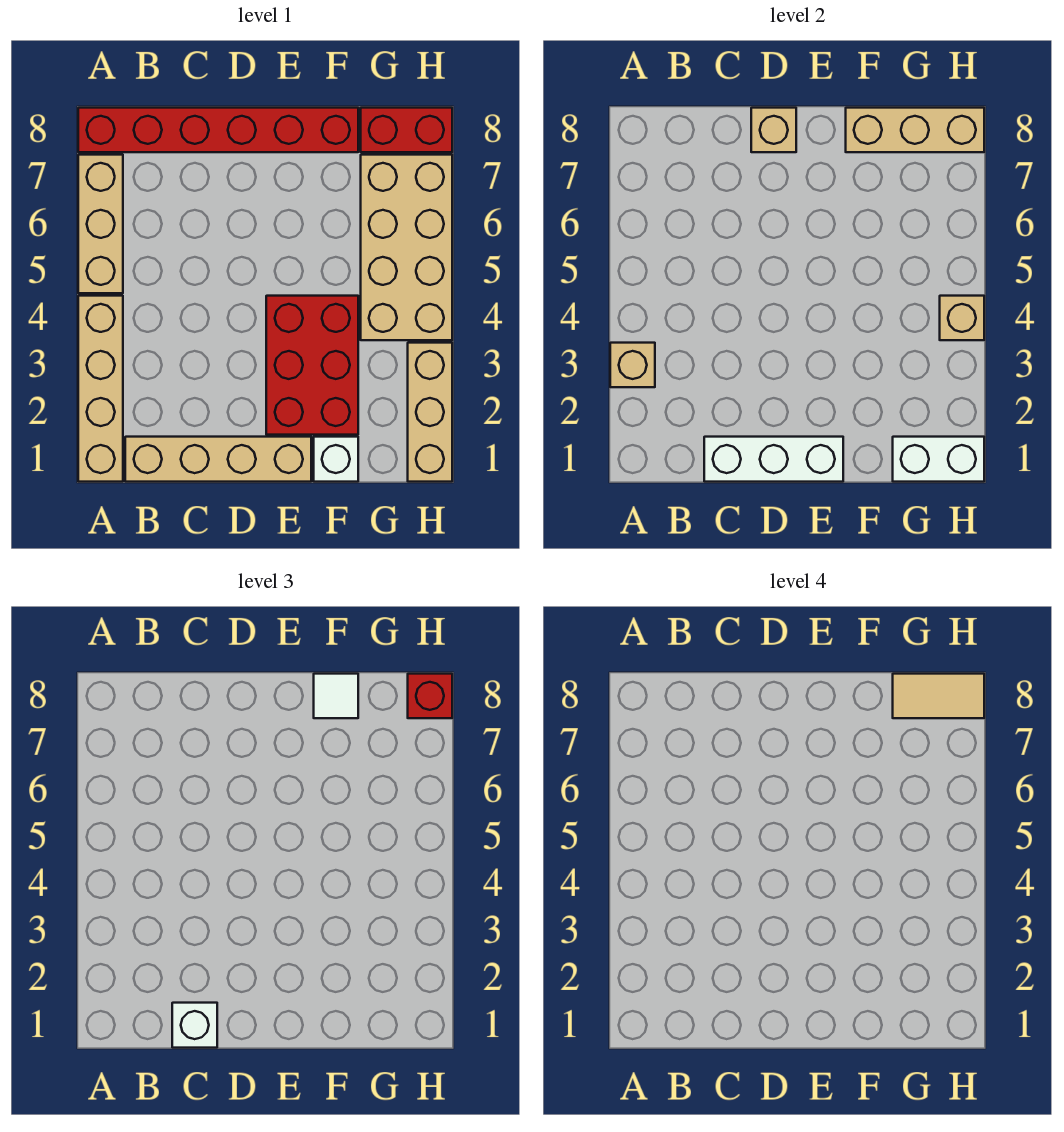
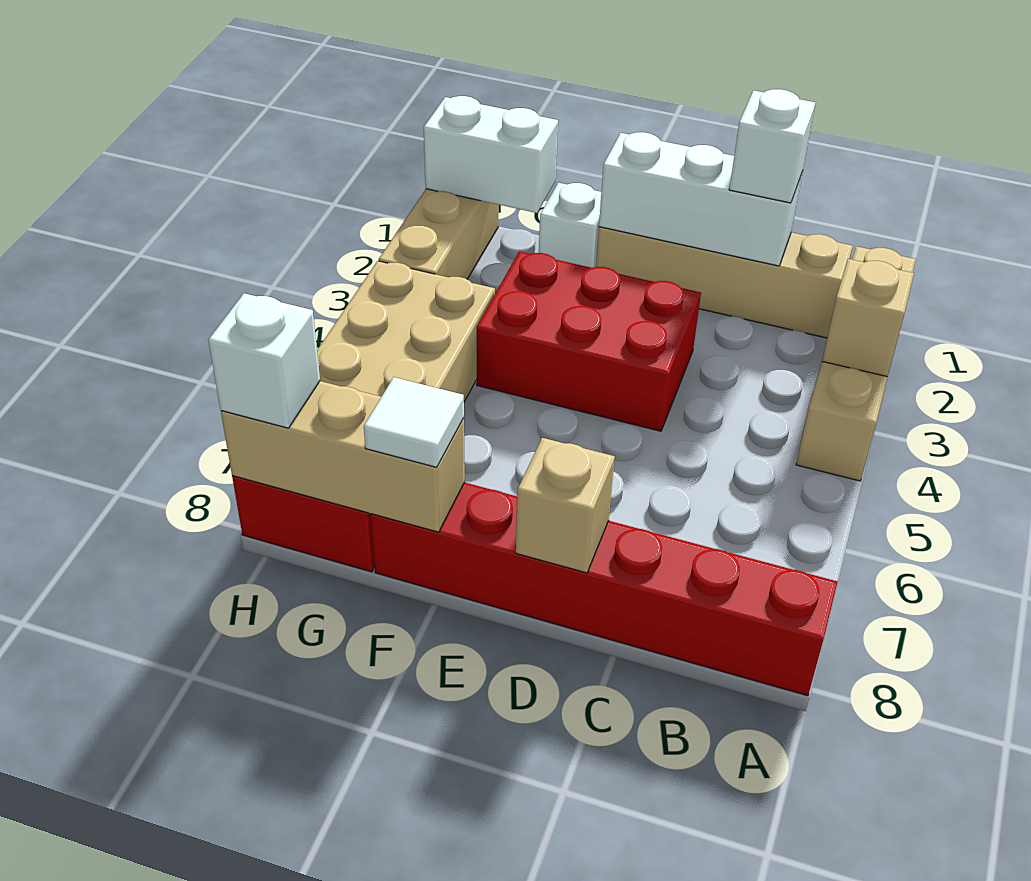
tan 1x3 brick [78,155,123,293] -> none
red 2x3 brick [266,296,358,435] -> red 2x3 brick turned to [477,251,701,431]
tan 1x2 tile [893,674,984,718] -> none
tan 1x1 brick [940,296,984,340] -> none
red 1x1 brick [408,674,452,718] -> white 1x1 brick [208,293,320,428]

